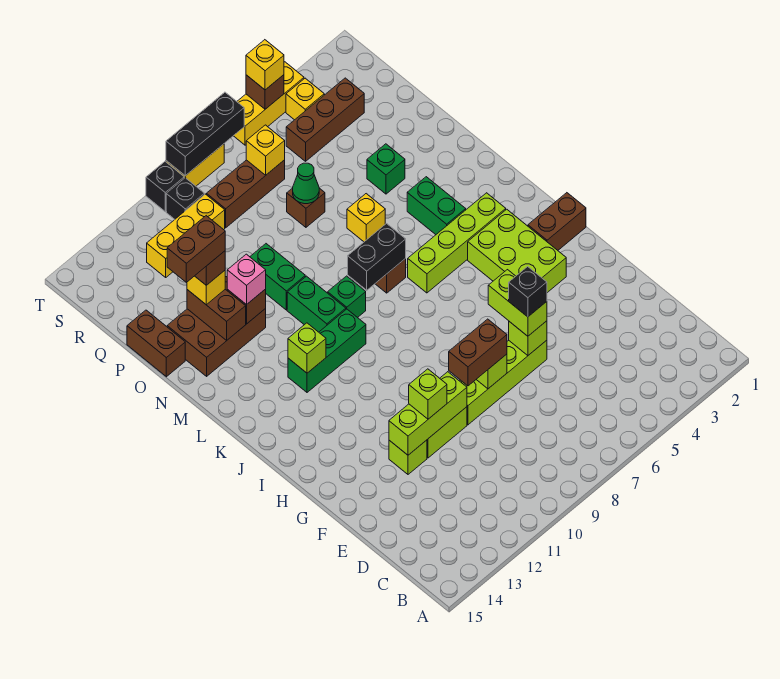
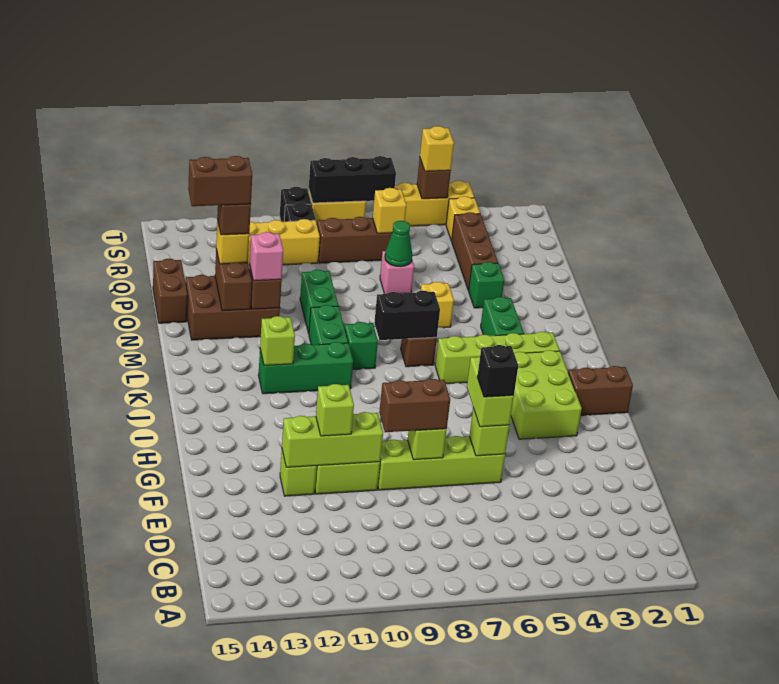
brown 1x1 brick [287,188,325,227] -> pink 1x1 brick [380,251,414,294]
brown 1x3 brick [286,78,364,161] -> brown 1x3 brick turned to [451,212,498,290]

